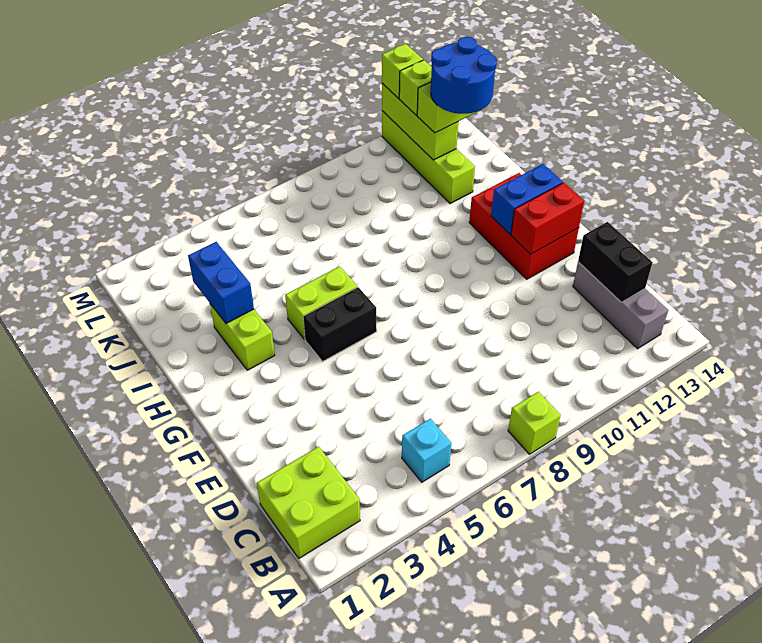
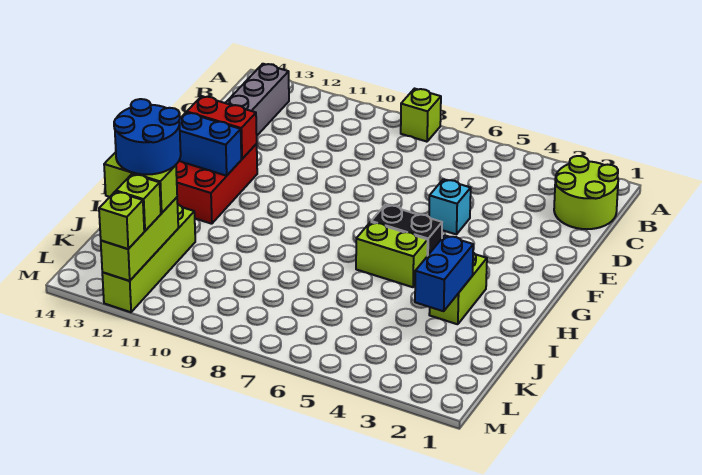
lime 2x2 brick [257,447,360,558] -> lime 2x2 round brick [554,156,618,229]
cyan 1x1 brick [402,419,451,482] -> cyan 1x1 brick moved to [429,179,471,234]
black 1x2 brick [578,222,653,302] -> none

